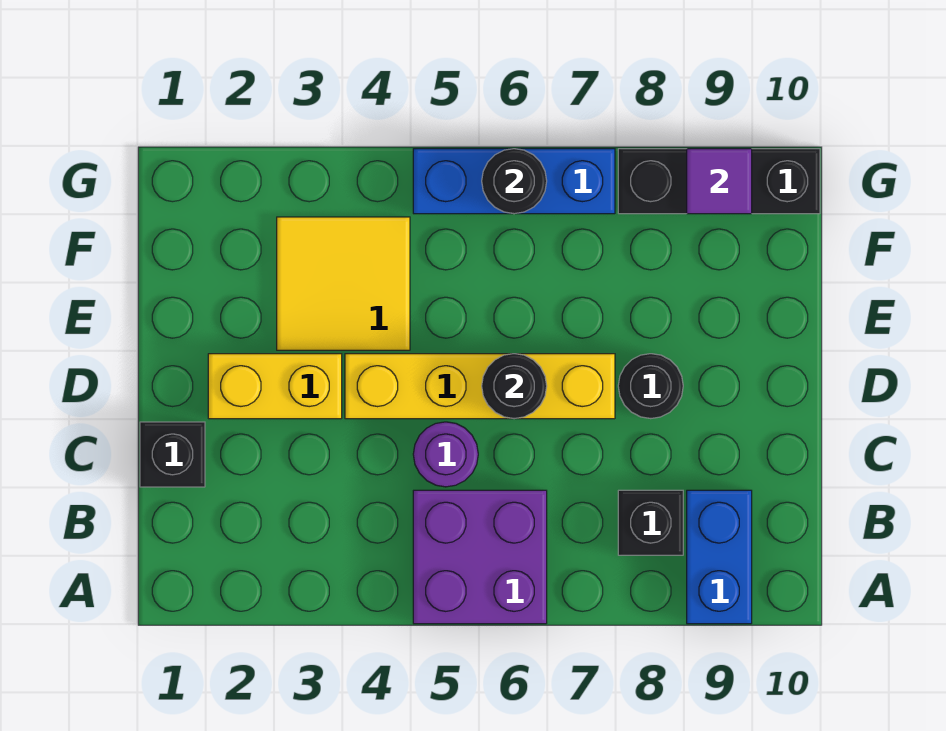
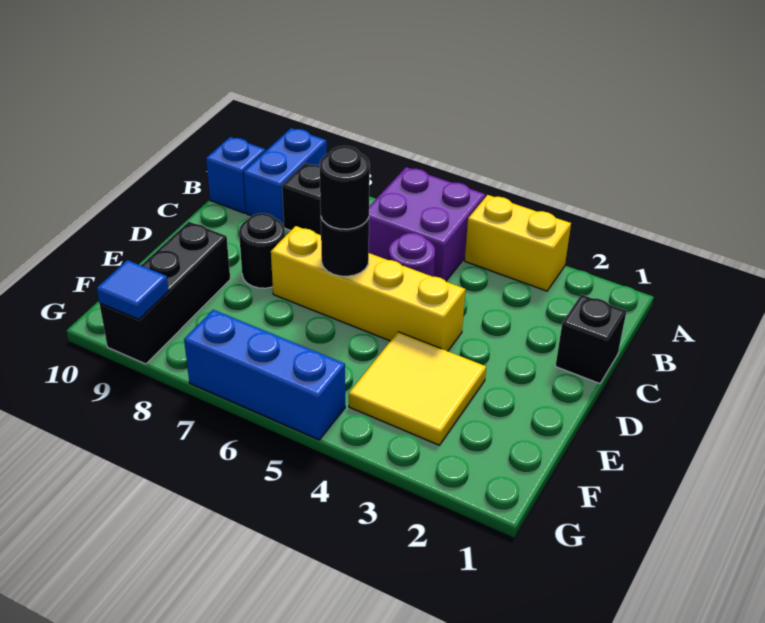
none -> blue 1x1 brick [206,137,265,213]
yellow 1x2 brick [208,354,342,419] -> yellow 1x2 brick moved to [465,195,571,291]
black 1x1 round brick [482,149,547,214] -> black 1x1 round brick moved to [320,146,370,229]
black 1x3 brick [618,149,820,214] -> black 1x3 brick turned to [100,222,230,364]
purple 1x1 tile [687,149,752,214] -> blue 1x1 tile [97,260,169,320]

